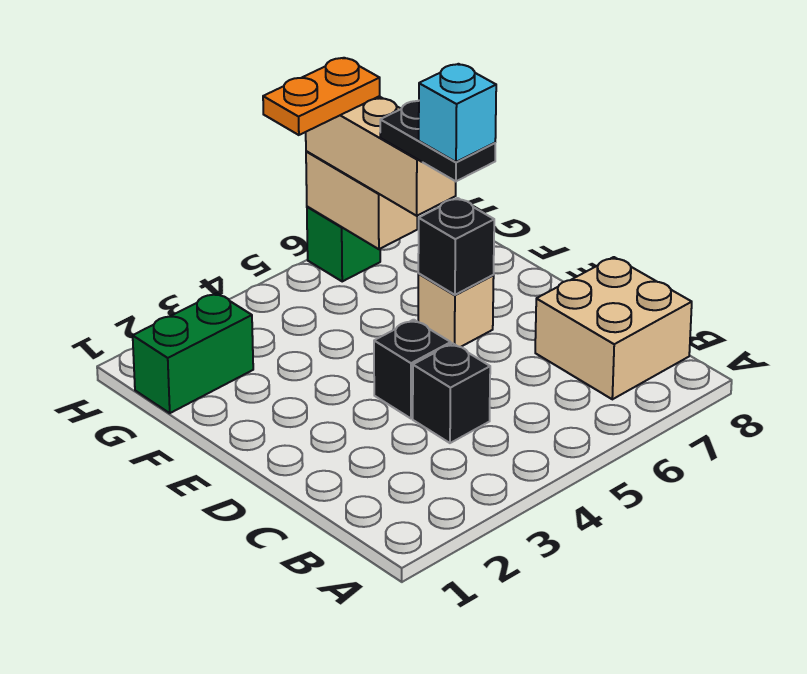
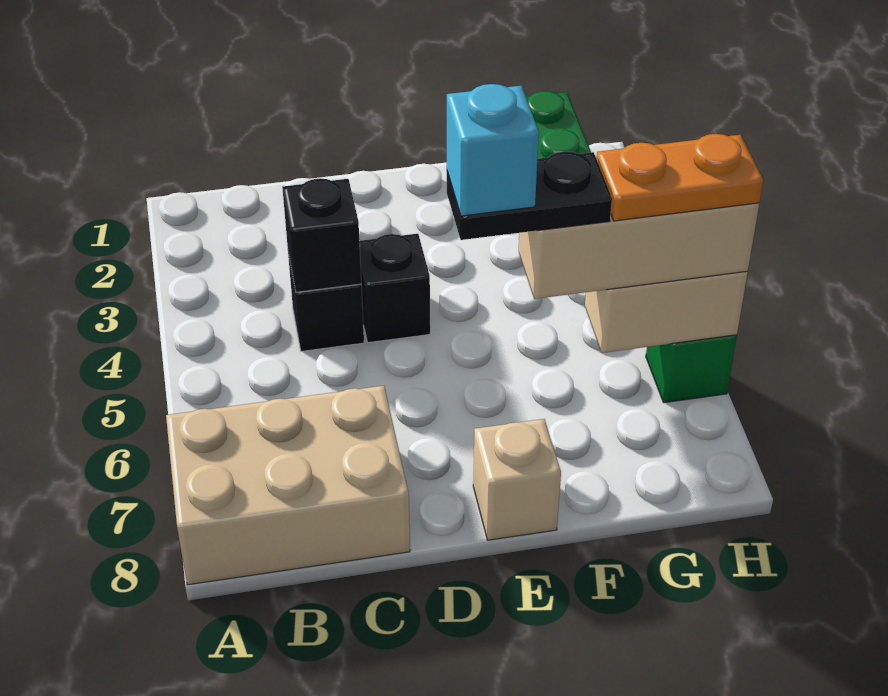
tan 2x2 brick [535,257,692,399] -> tan 2x3 brick [166,386,410,585]
tan 1x1 brick [418,274,494,347] -> tan 1x1 brick moved to [473,419,561,540]
black 1x1 brick [418,198,494,295] -> black 1x1 brick moved to [282,178,361,292]
orange 1x2 plate [263,58,380,135] -> orange 1x2 plate turned to [597,134,763,221]

